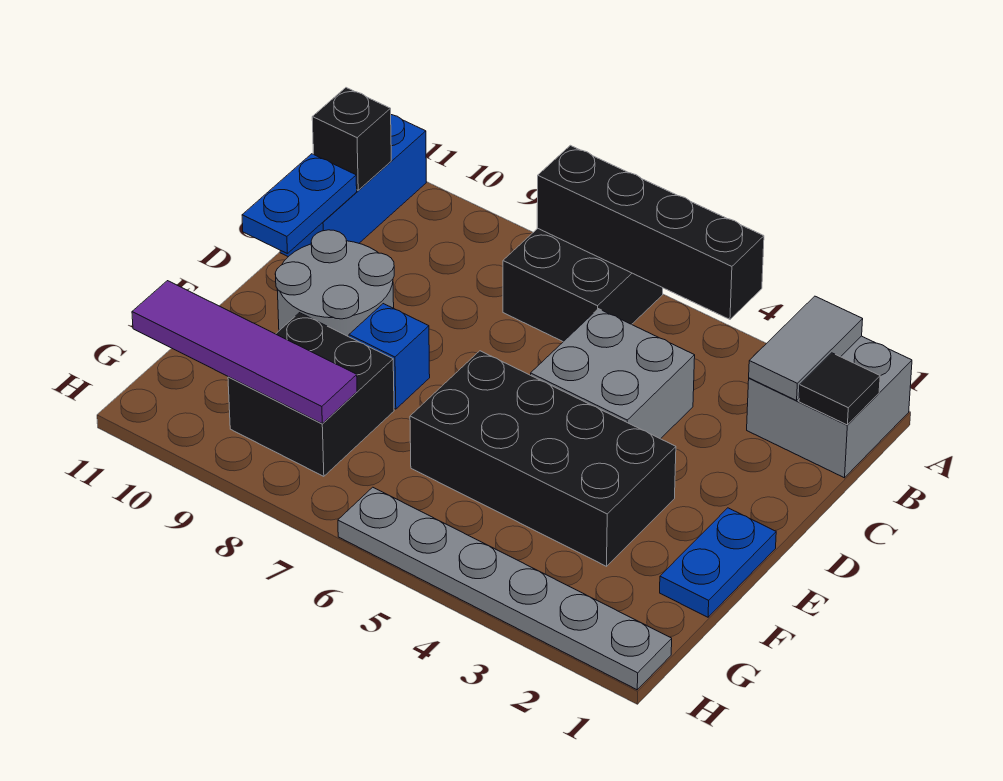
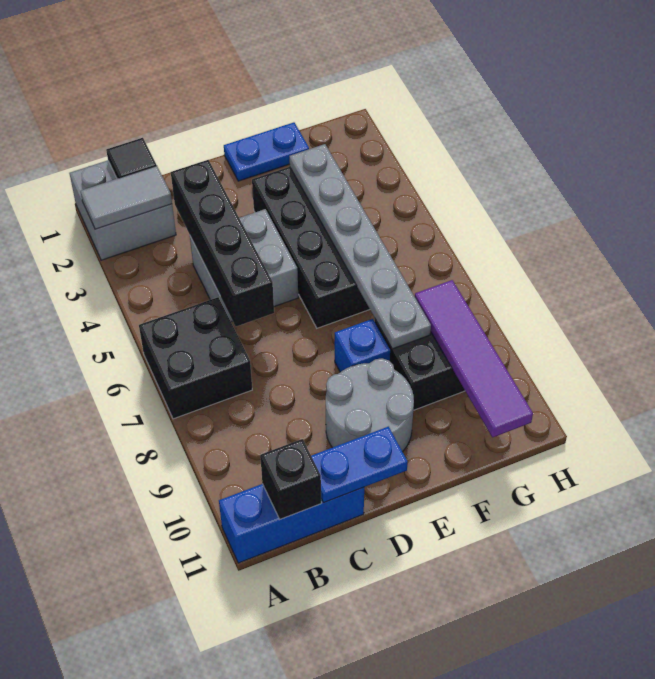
black 1x4 brick [537,145,764,319] -> black 1x4 brick moved to [171,160,274,326]
grey 1x6 plate [338,487,672,690] -> grey 1x6 plate moved to [289,144,431,349]

